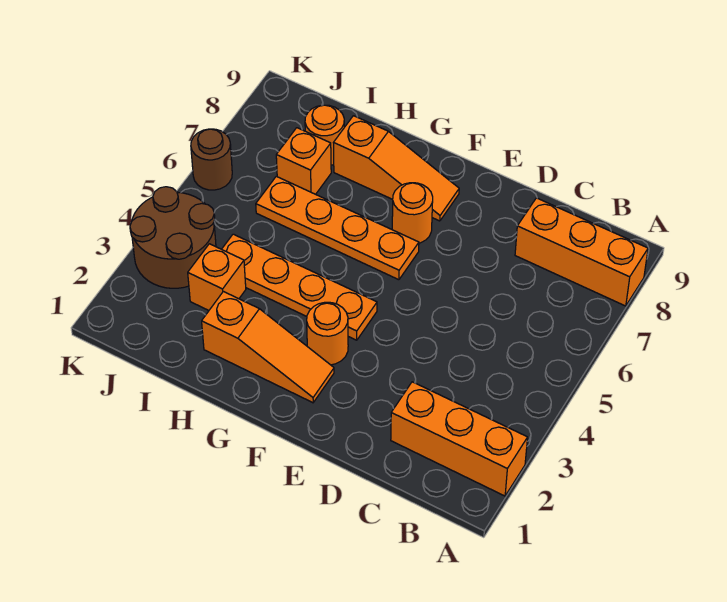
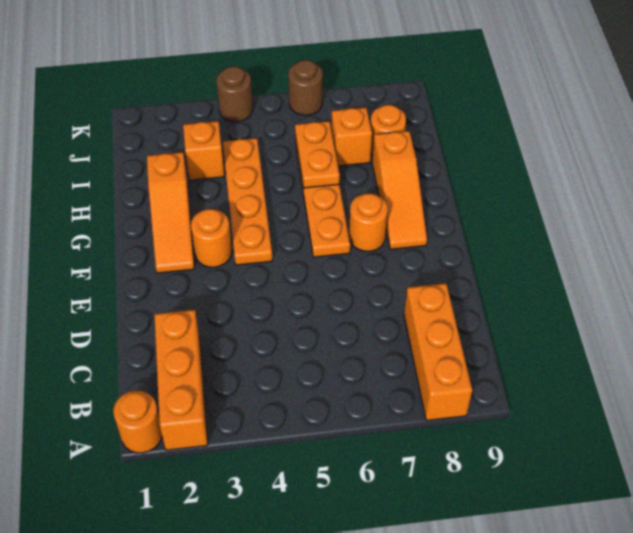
none -> orange 1x1 round brick [113,390,162,453]
none -> orange 1x2 plate [295,121,340,188]
brown 2x2 round brick [130,187,216,288] -> brown 1x1 round brick [216,66,253,122]

